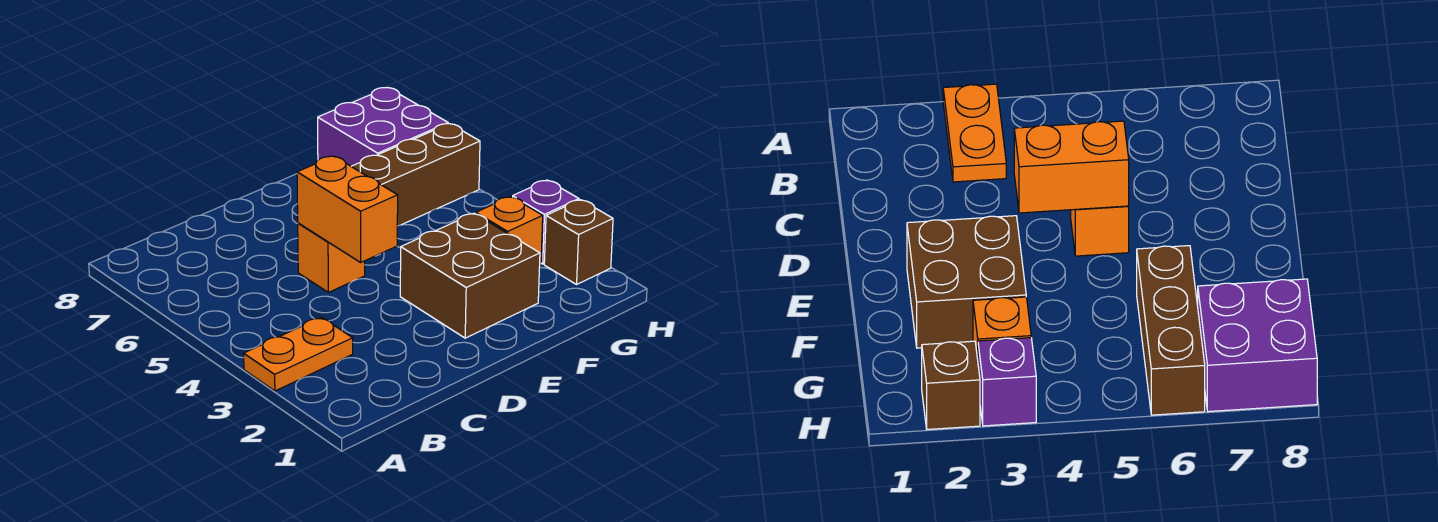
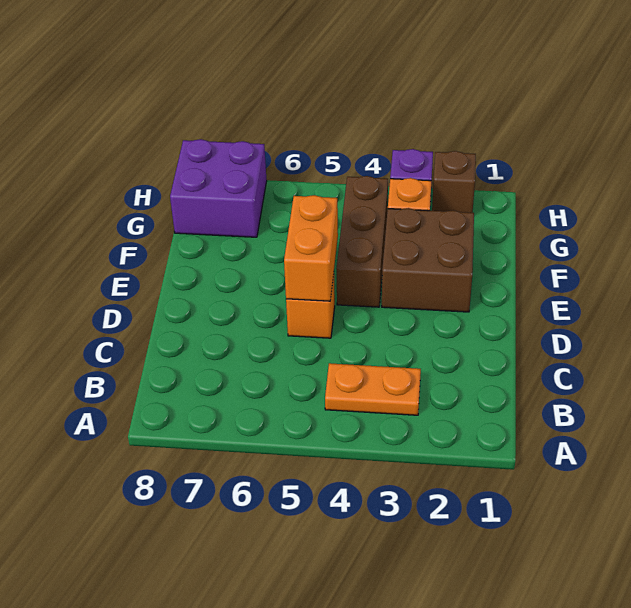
orange 1x2 plate [244,317,353,391] -> orange 1x2 plate turned to [325,363,421,415]
orange 1x2 brick [297,156,398,262] -> orange 1x2 brick turned to [284,195,338,301]
brown 1x3 brick [351,124,480,226] -> brown 1x3 brick moved to [336,176,388,307]

